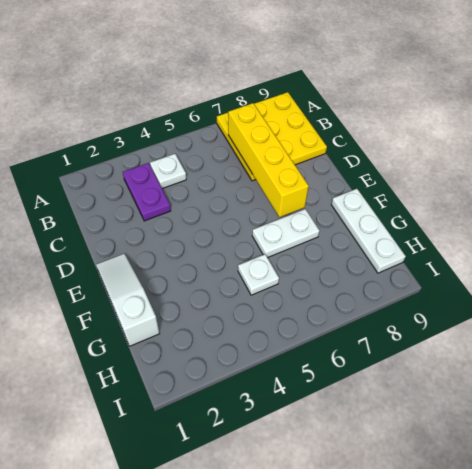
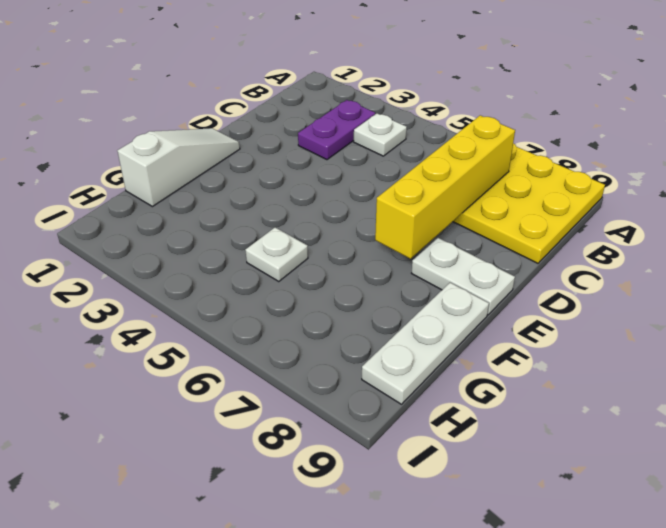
white 1x2 plate [252,209,319,258] -> white 1x2 plate moved to [412,238,515,315]

